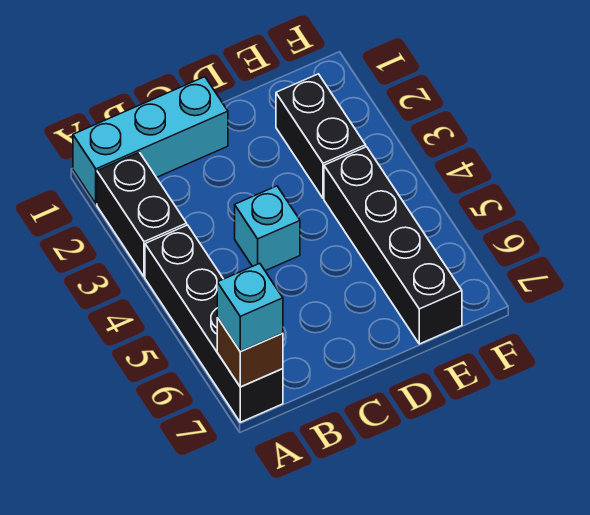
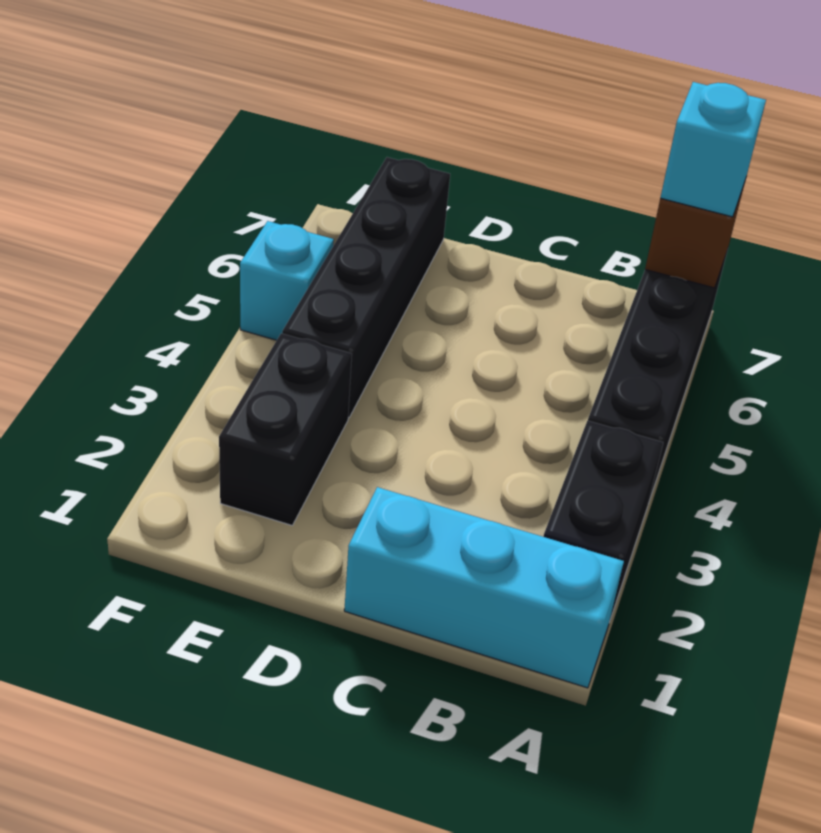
cyan 1x1 brick [235,186,300,271] -> cyan 1x1 brick moved to [240,221,334,340]

